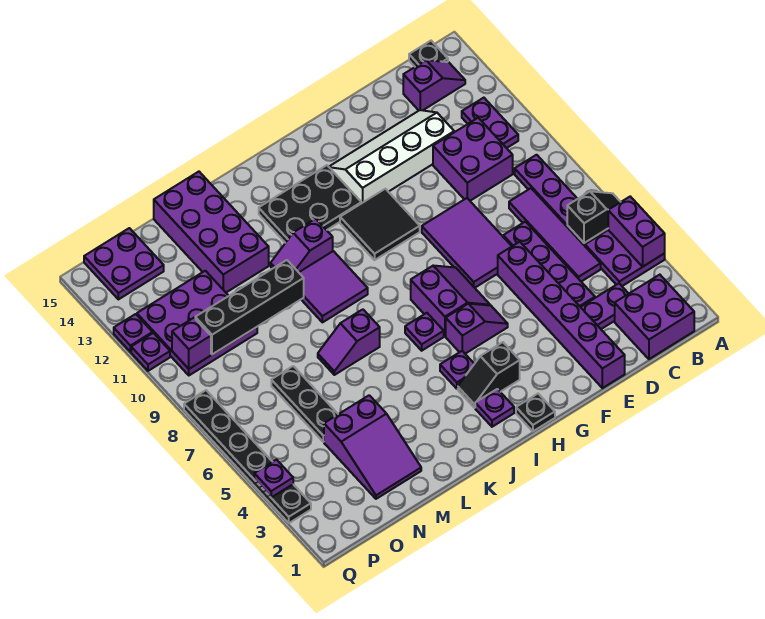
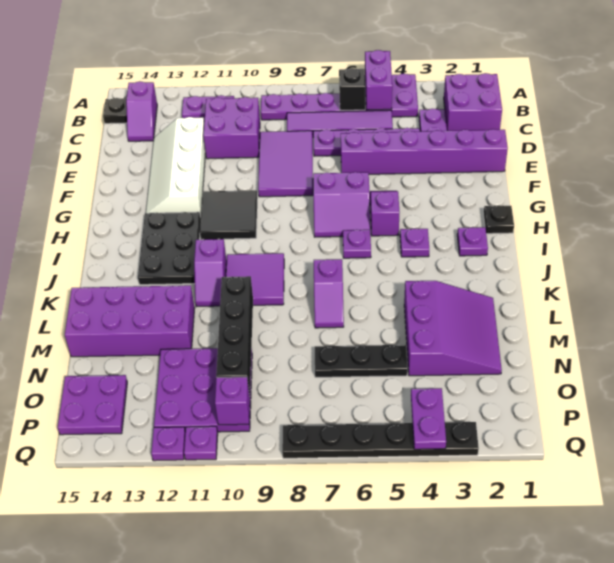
purple 1x2 brick [608,197,665,267] -> purple 1x2 brick turned to [365,50,392,110]
purple 1x2 slope [403,60,465,110] -> purple 1x2 slope turned to [126,81,157,141]
purple 2x3 tile [422,198,512,288] -> purple 2x3 tile turned to [258,131,313,197]
purple 2x2 slope [411,266,490,336] -> purple 2x2 slope turned to [313,172,370,237]
black 1x2 slope [458,342,520,408] -> none
purple 2x3 slope [324,395,421,499] -> purple 3x3 slope [404,281,502,376]
purple 1x1 plate [254,460,293,497] -> purple 1x2 plate [411,388,446,449]

